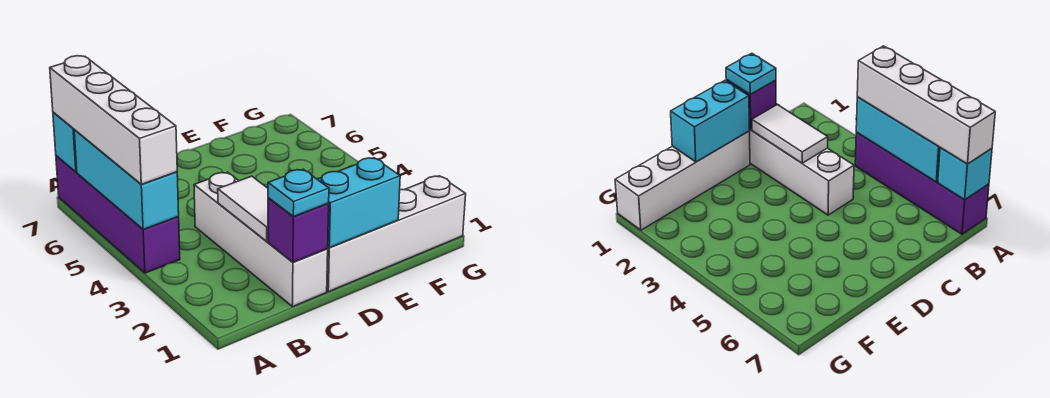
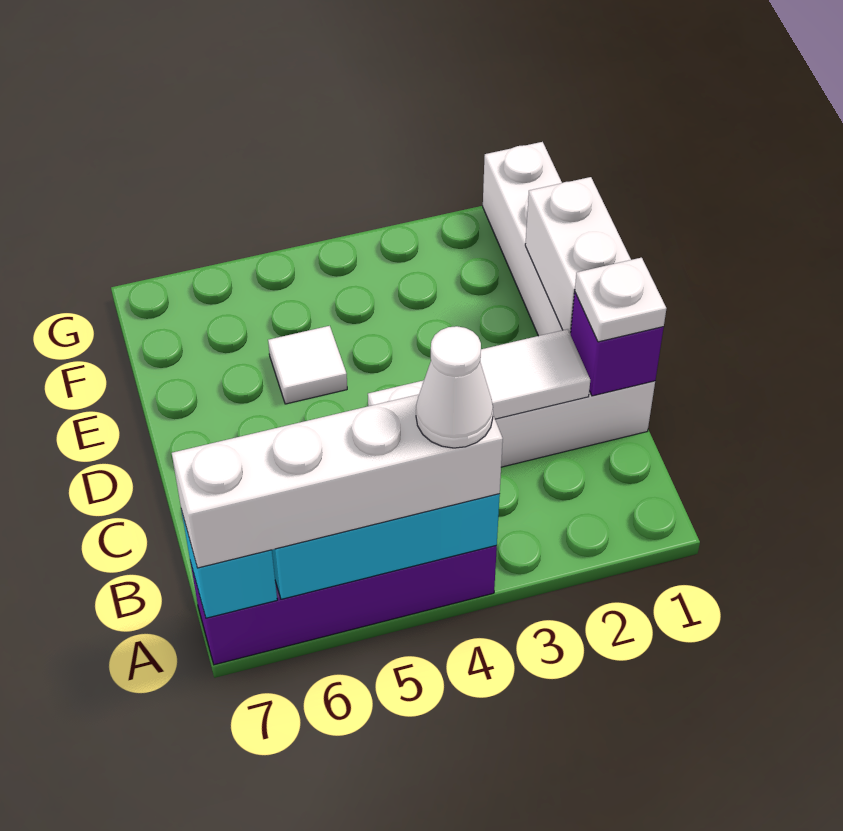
none -> white 1x1 cone [416,326,493,448]
cyan 1x1 plate [268,169,329,217] -> white 1x1 plate [575,258,667,342]
cyan 1x2 brick [317,158,400,248] -> white 1x2 brick [525,177,631,335]
none -> white 1x1 tile [268,326,347,404]

